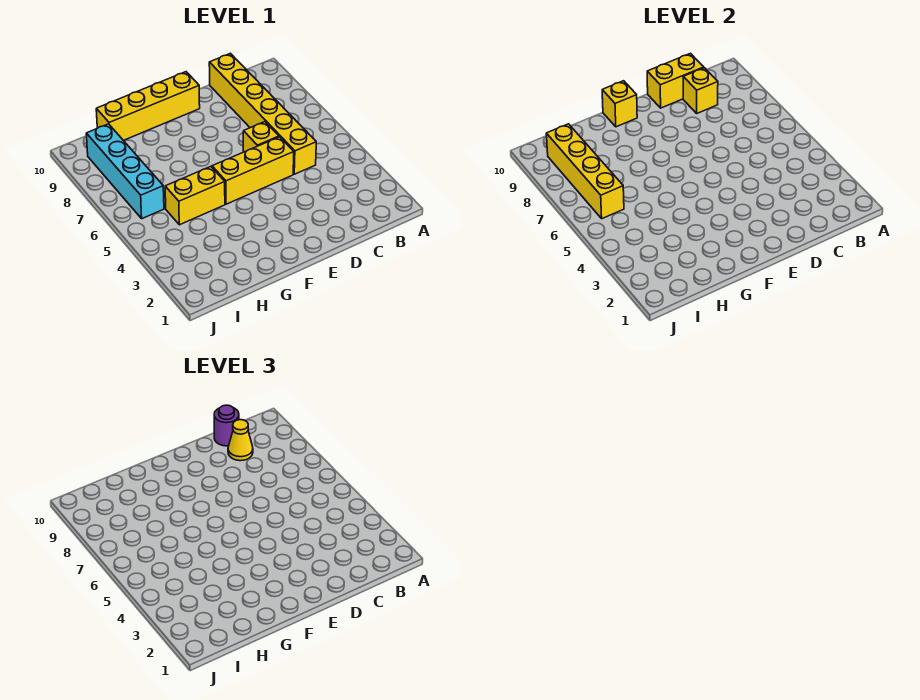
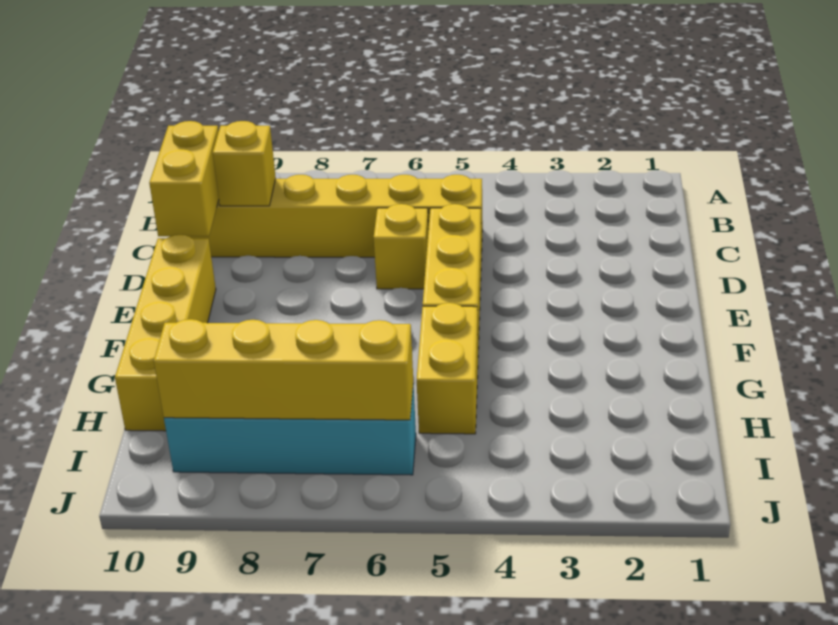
yellow 1x1 cone [228,420,253,461] -> none
purple 1x1 round brick [214,405,239,446] -> none
yellow 1x1 brick [602,81,637,127] -> none

